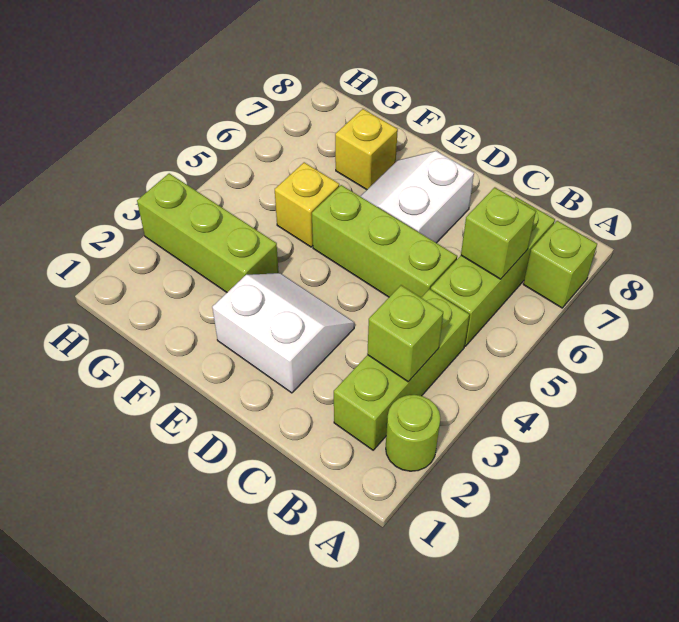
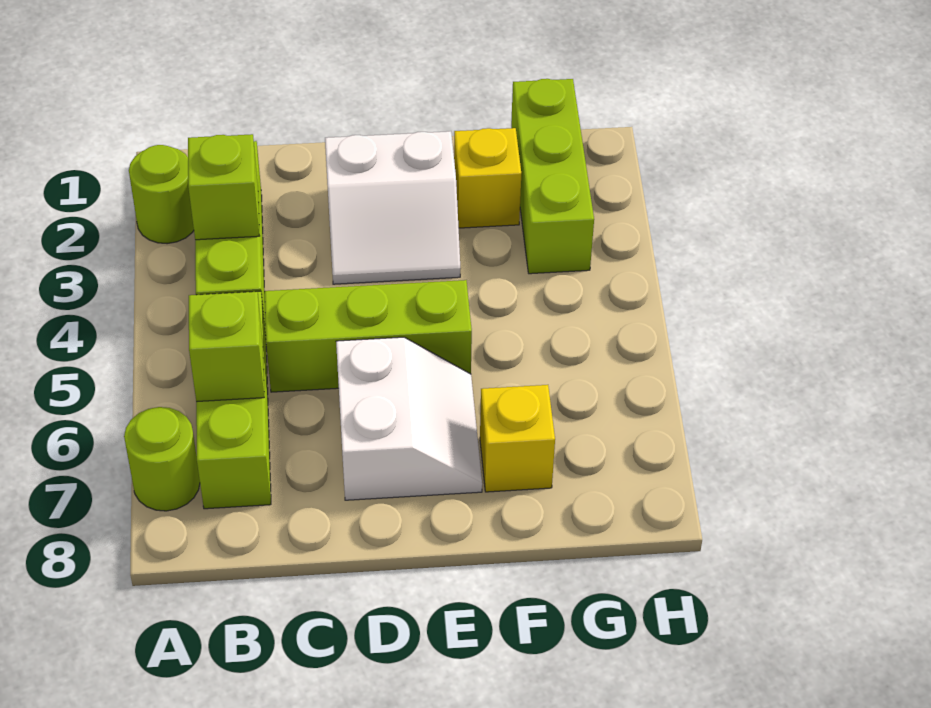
lime 1x1 brick [523,221,597,308] -> lime 1x1 round brick [124,407,200,511]
lime 1x3 brick [137,173,279,292] -> lime 1x3 brick turned to [511,79,594,274]
yellow 1x1 brick [275,162,339,247] -> yellow 1x1 brick moved to [454,128,521,228]

